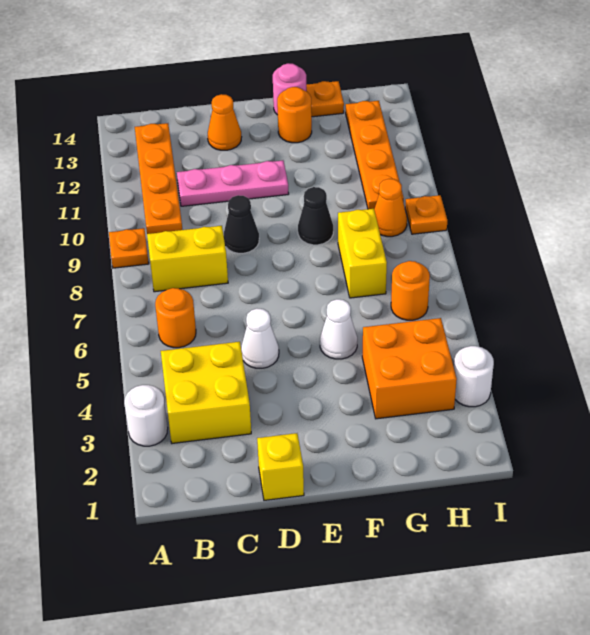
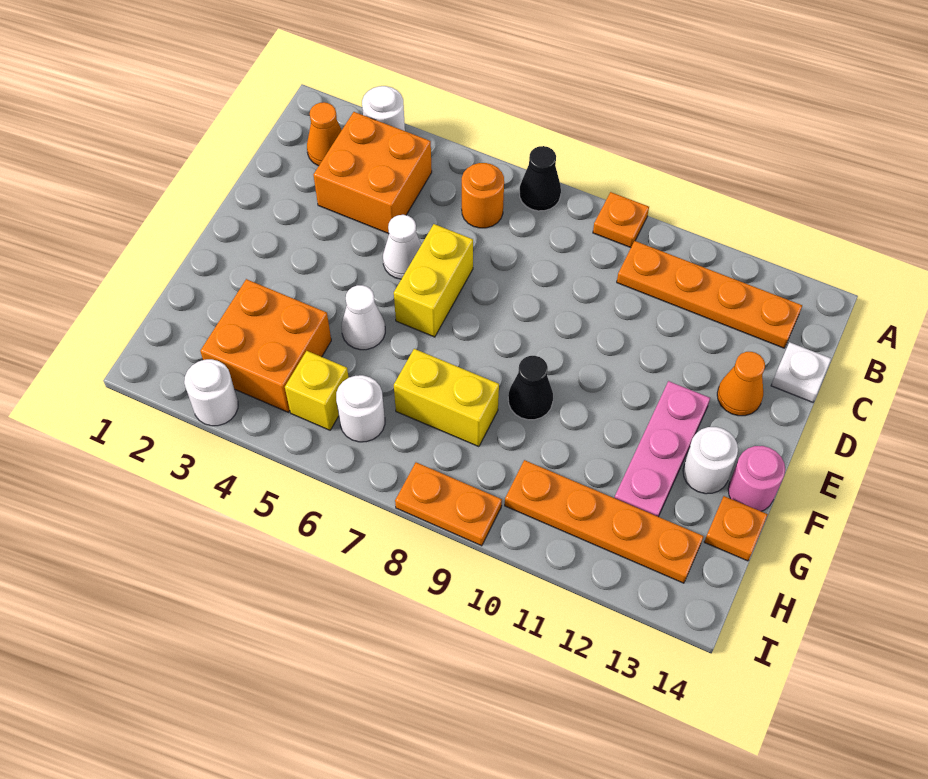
yellow 2x2 brick [161,342,251,443] -> orange 2x2 brick [314,112,432,234]
yellow 1x2 brick [147,226,228,292] -> yellow 1x2 brick moved to [394,224,473,337]
pink 1x3 plate [177,160,289,206] -> pink 1x3 plate moved to [614,381,710,517]
none -> white 1x1 plate [771,342,831,402]
yellow 1x1 brick [257,433,304,500] -> yellow 1x1 brick moved to [285,351,349,430]
black 1x1 cone [224,195,259,253] -> black 1x1 cone moved to [519,146,561,211]
orange 1x1 round brick [277,87,312,143] -> white 1x1 round brick [683,427,738,494]
orange 1x1 round brick [391,261,430,320] -> white 1x1 round brick [336,375,385,442]
orange 1x1 cone [374,179,407,237] -> orange 1x1 cone moved to [307,102,342,166]
orange 1x1 plate [405,195,447,234] -> orange 1x2 plate [395,462,502,546]

